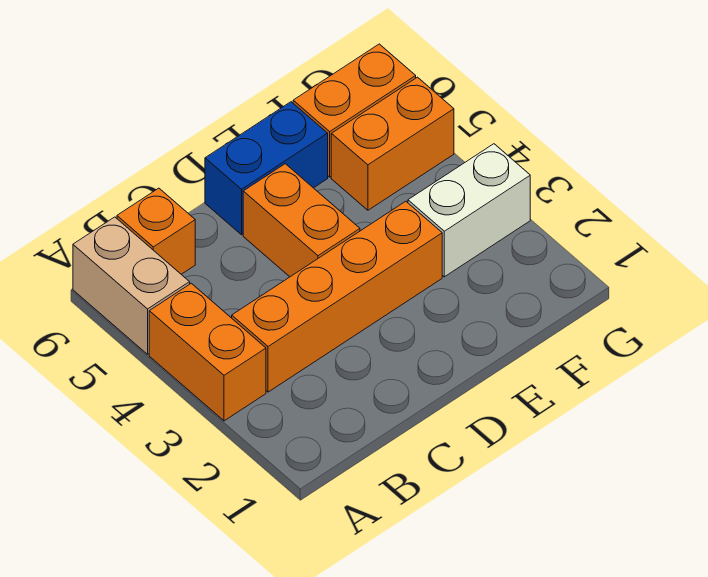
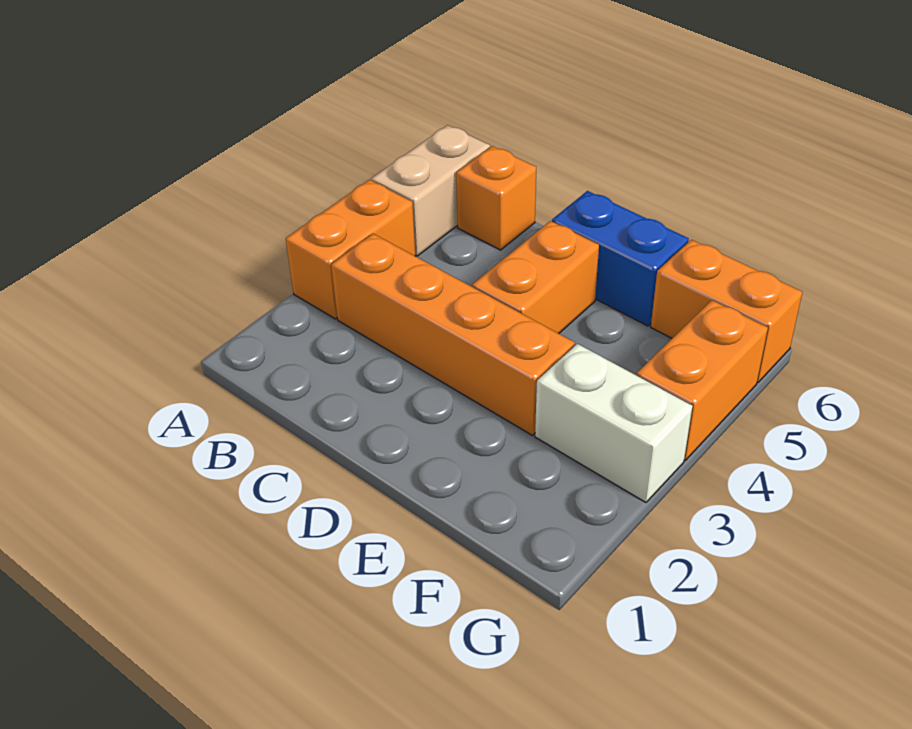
orange 1x2 brick [331,77,454,210] -> orange 1x2 brick turned to [637,300,768,460]

